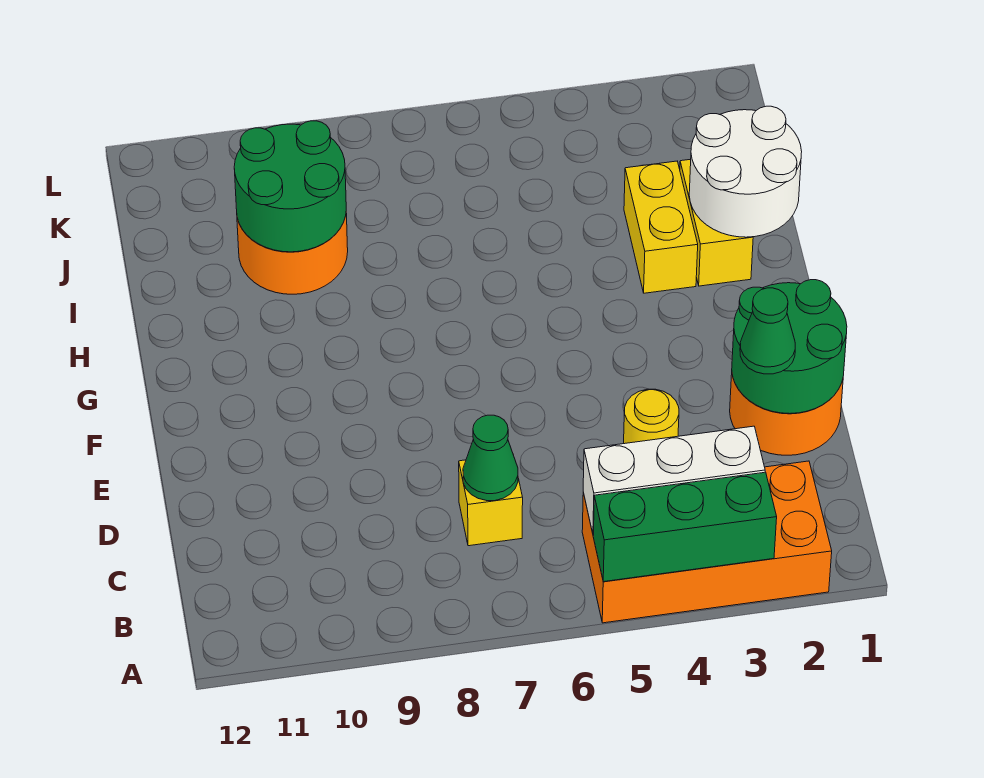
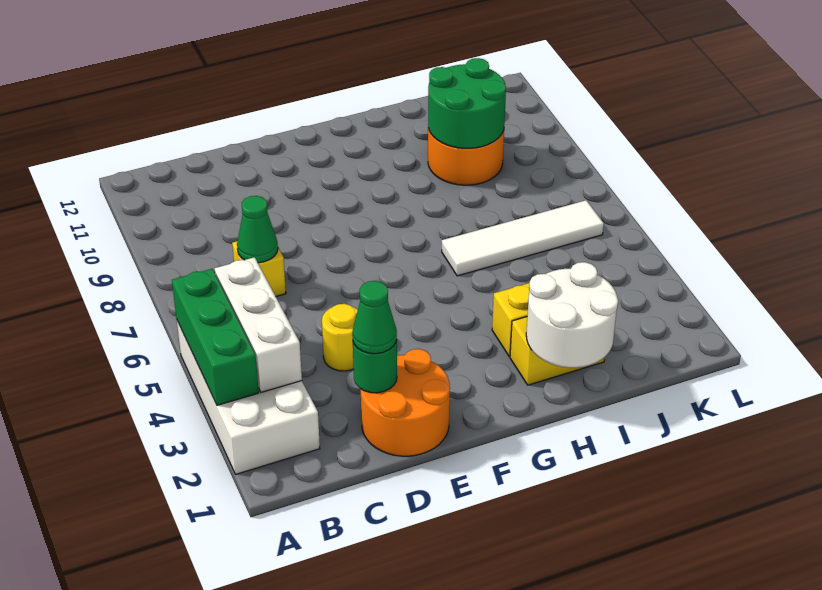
orange 2x4 brick [582,461,832,623] -> white 2x4 brick [177,321,320,474]
green 2x2 round brick [732,280,847,414] -> green 1x1 round brick [353,340,397,393]
none -> white 1x4 tile [442,200,604,276]

